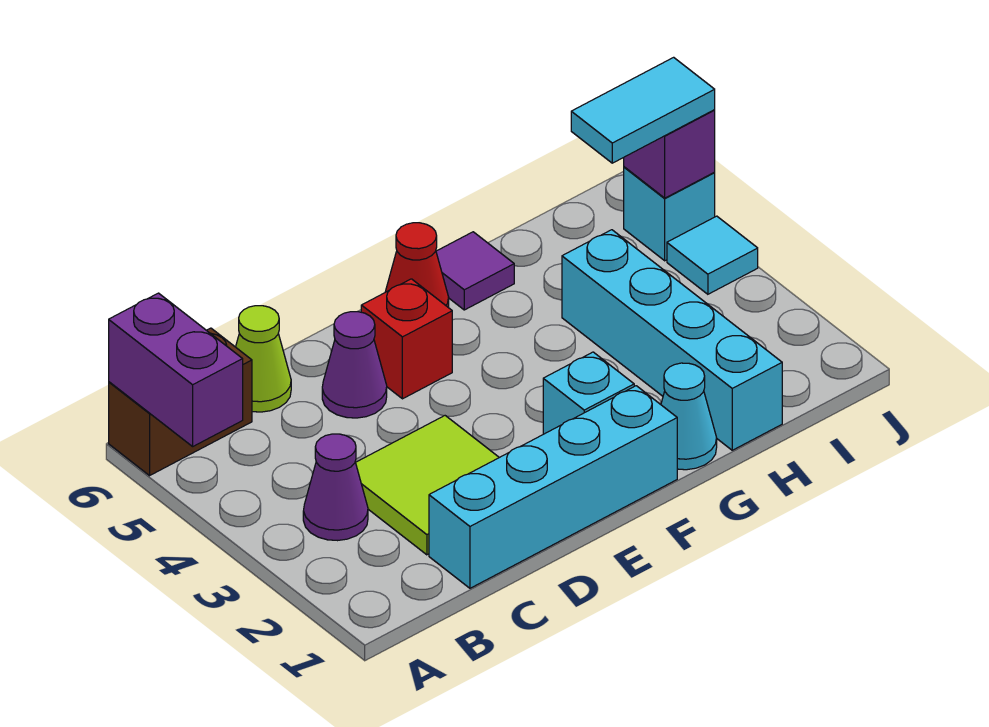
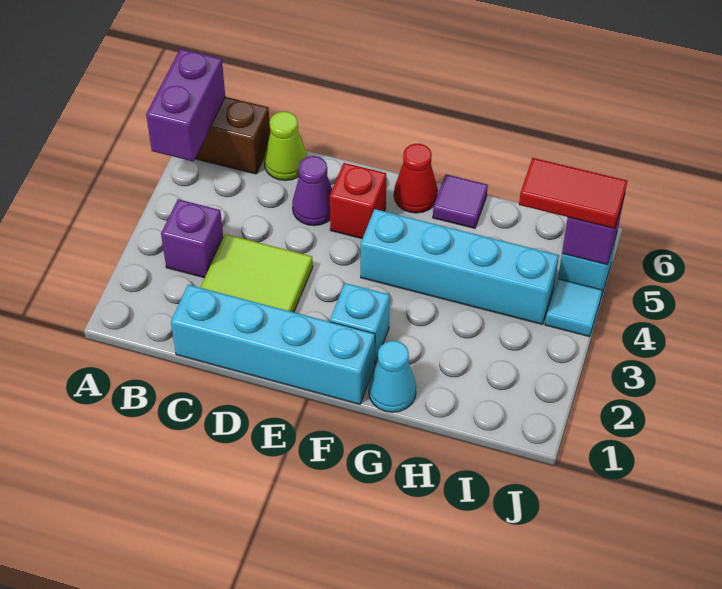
purple 1x1 cone [303,434,368,541] -> purple 1x1 brick [161,199,223,278]
cyan 1x4 brick [562,230,782,450] -> cyan 1x4 brick turned to [361,209,559,324]
cyan 1x2 tile [571,57,715,163] -> red 1x2 tile [519,158,627,228]

